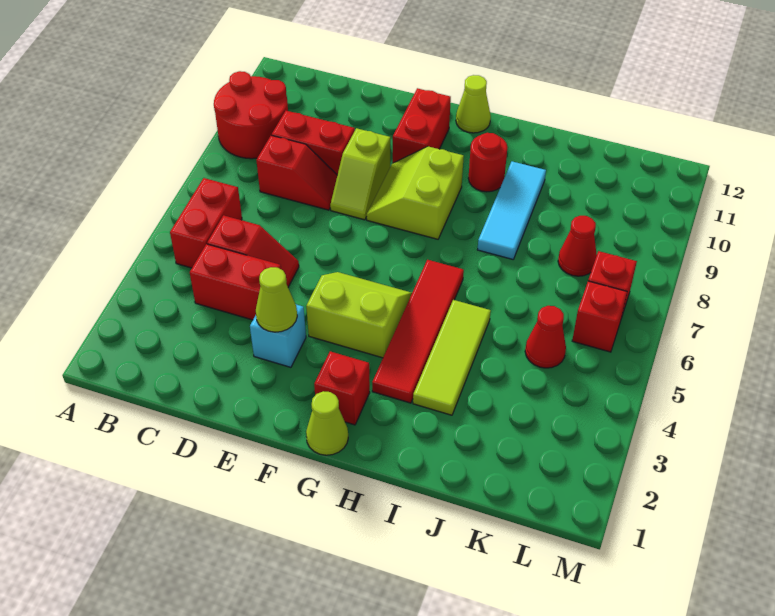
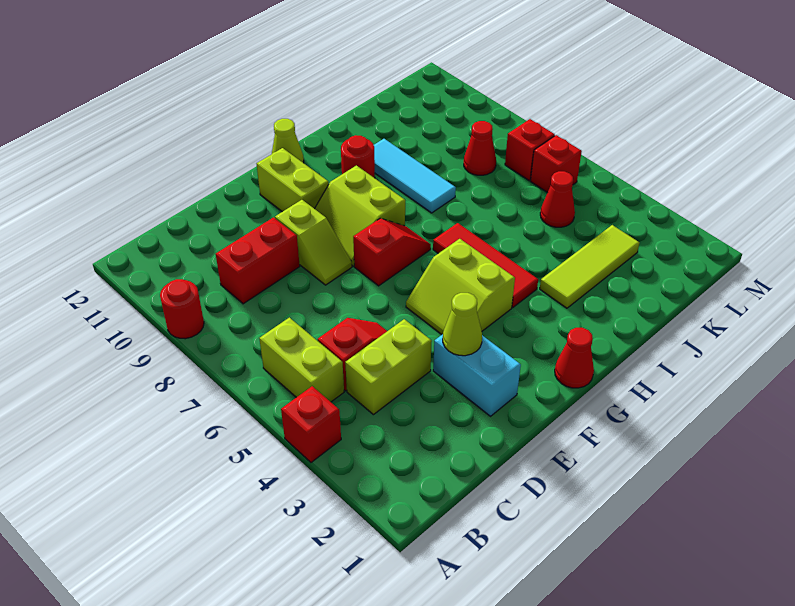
red 2x2 round brick [214,71,288,159] -> red 1x1 round brick [160,279,204,339]
red 1x2 brick [170,178,242,268] -> lime 1x2 brick [259,318,344,402]
red 1x2 brick [190,244,281,320] -> lime 1x2 brick [345,319,432,415]
red 1x2 slope [256,135,337,210] -> red 1x2 slope moved to [353,218,431,286]
cyan 1x1 brick [250,305,306,367] -> cyan 1x2 brick [433,334,521,416]
lime 2x2 slope [306,272,412,358] -> lime 2x2 slope turned to [406,239,515,335]
red 1x2 brick [393,88,451,163] -> lime 1x2 brick [257,148,329,212]
lime 1x1 cone [306,391,348,455] -> red 1x1 cone [555,328,594,388]
red 1x1 brick [314,351,370,425] -> red 1x1 brick moved to [281,386,341,462]
red 1x4 tile [372,260,464,403] -> red 1x3 tile [433,223,538,307]
lime 1x3 tile [413,300,491,415] -> lime 1x3 tile turned to [540,225,639,308]

